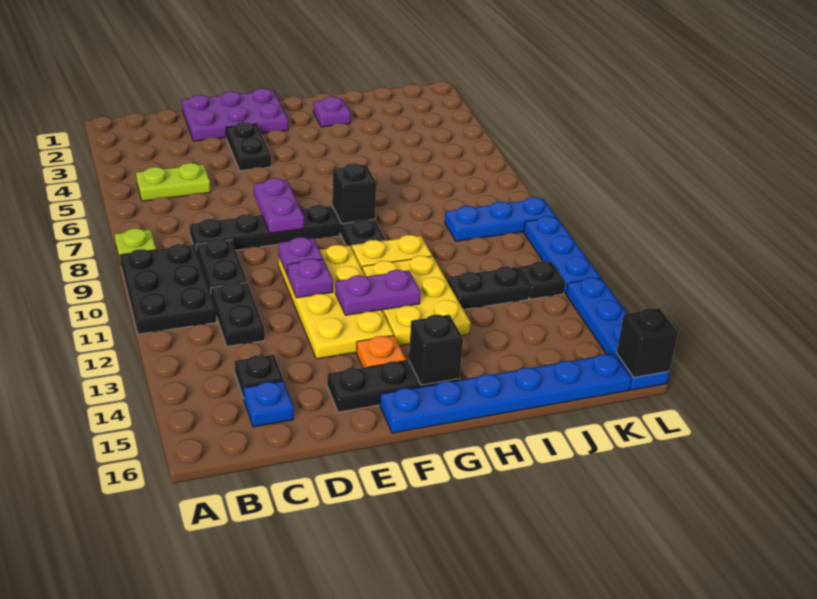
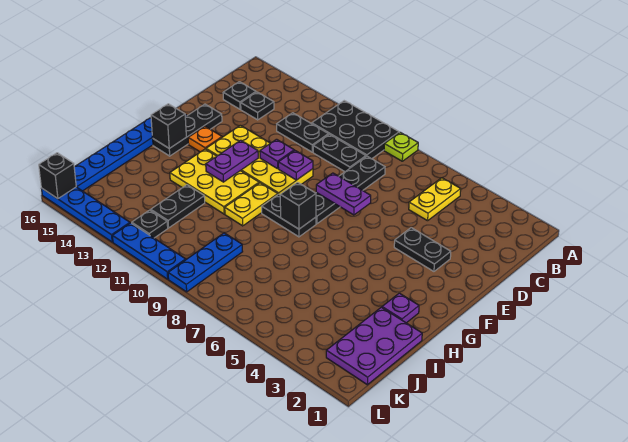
lime 1x2 plate [136,163,211,201] -> yellow 1x2 plate [409,178,461,221]
blue 1x1 plate [244,381,294,427] -> black 1x1 plate [223,82,256,109]
purple 2x3 plate [182,88,288,141] -> purple 2x3 plate moved to [326,307,422,385]

